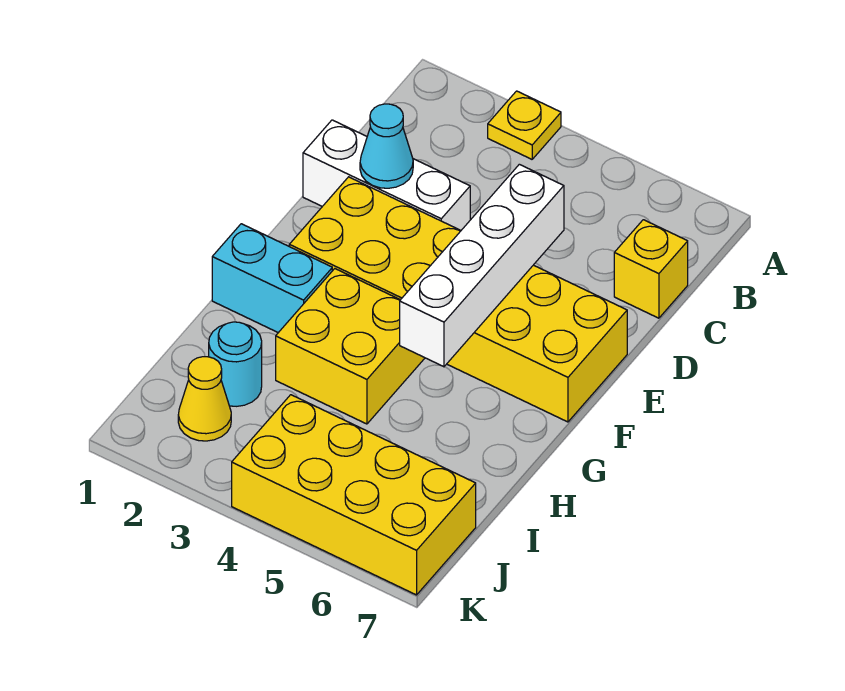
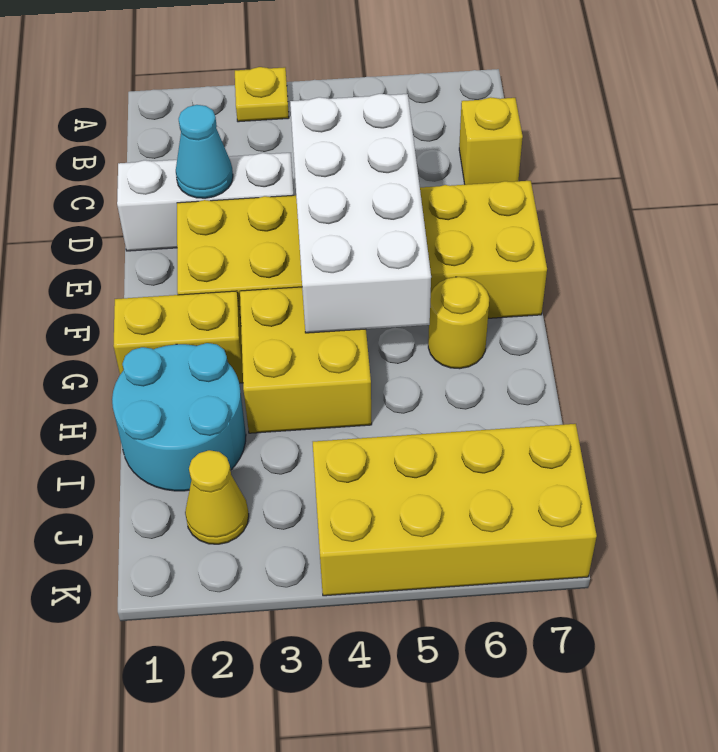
white 1x4 brick [400,164,564,367] -> white 2x4 brick [290,94,431,333]
cyan 1x2 brick [212,224,332,333] -> yellow 1x2 brick [113,291,243,383]
none -> yellow 1x1 round brick [428,277,489,369]
cyan 1x1 round brick [209,322,262,406] -> cyan 2x2 round brick [112,343,246,491]

